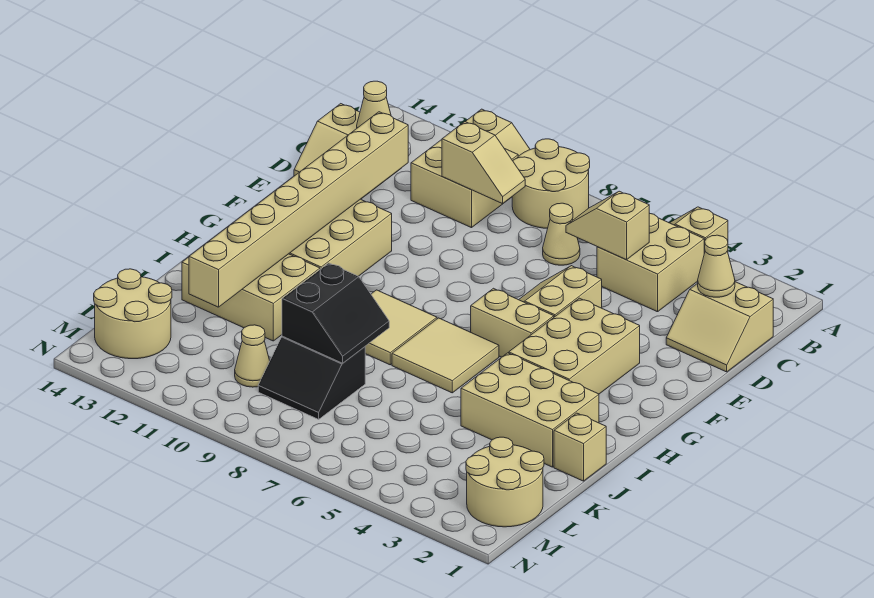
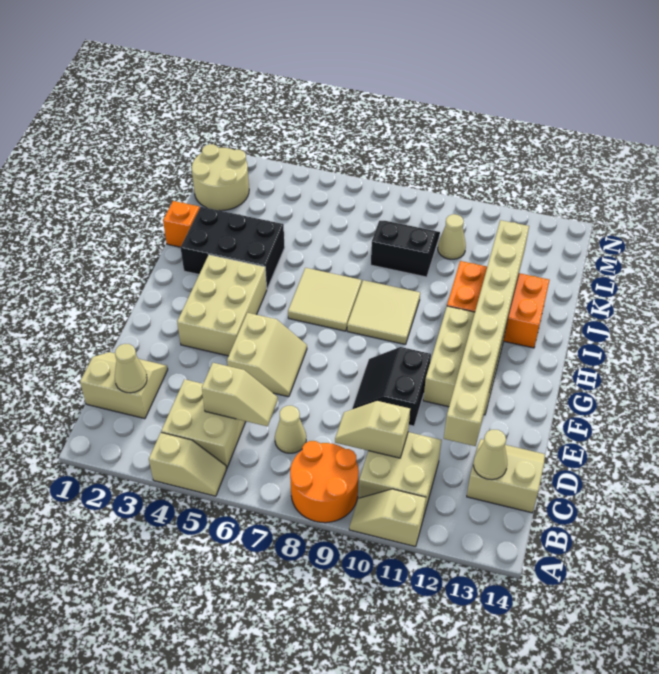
tan 2x2 round brick [512,139,590,228] -> orange 2x2 round brick [290,441,359,523]
tan 1x2 brick [471,288,554,357] -> none
tan 2x3 brick [461,353,599,467] -> black 2x3 brick [181,207,285,289]
tan 2x3 brick [182,254,320,341] -> orange 2x3 brick [447,261,549,348]
tan 1x1 brick [554,413,606,481] -> orange 1x1 brick [163,201,200,247]
black 2x2 slope [282,263,389,363] -> black 2x2 slope moved to [353,347,431,426]
tan 2x2 round brick [94,269,172,359] -> none

